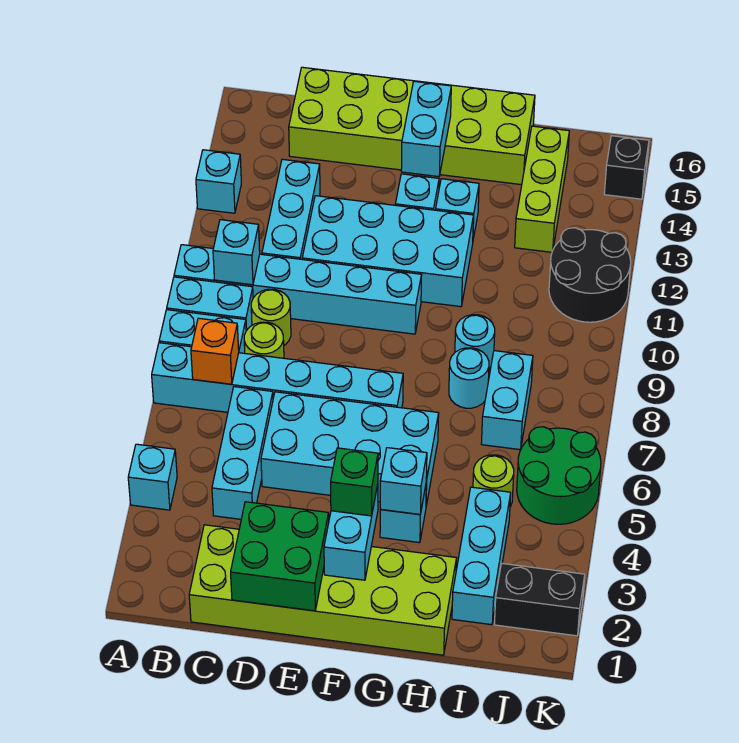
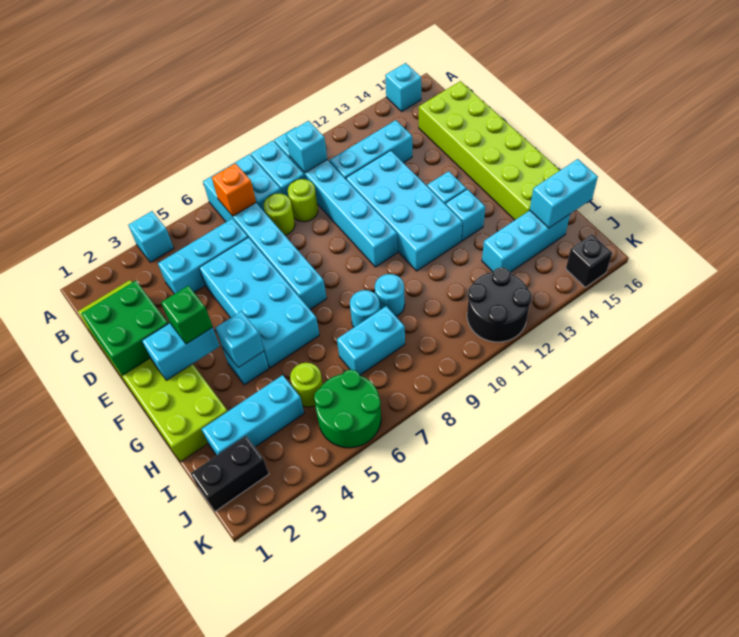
cyan 1x1 brick [196,150,241,213] -> cyan 1x1 brick moved to [385,63,421,111]
cyan 1x2 brick [401,81,451,177] -> cyan 1x2 brick moved to [530,159,598,228]
lime 1x3 brick [515,126,569,252] -> cyan 1x3 brick [482,210,570,272]
black 1x2 brick [494,564,585,636] -> black 1x2 brick turned to [190,436,269,511]

